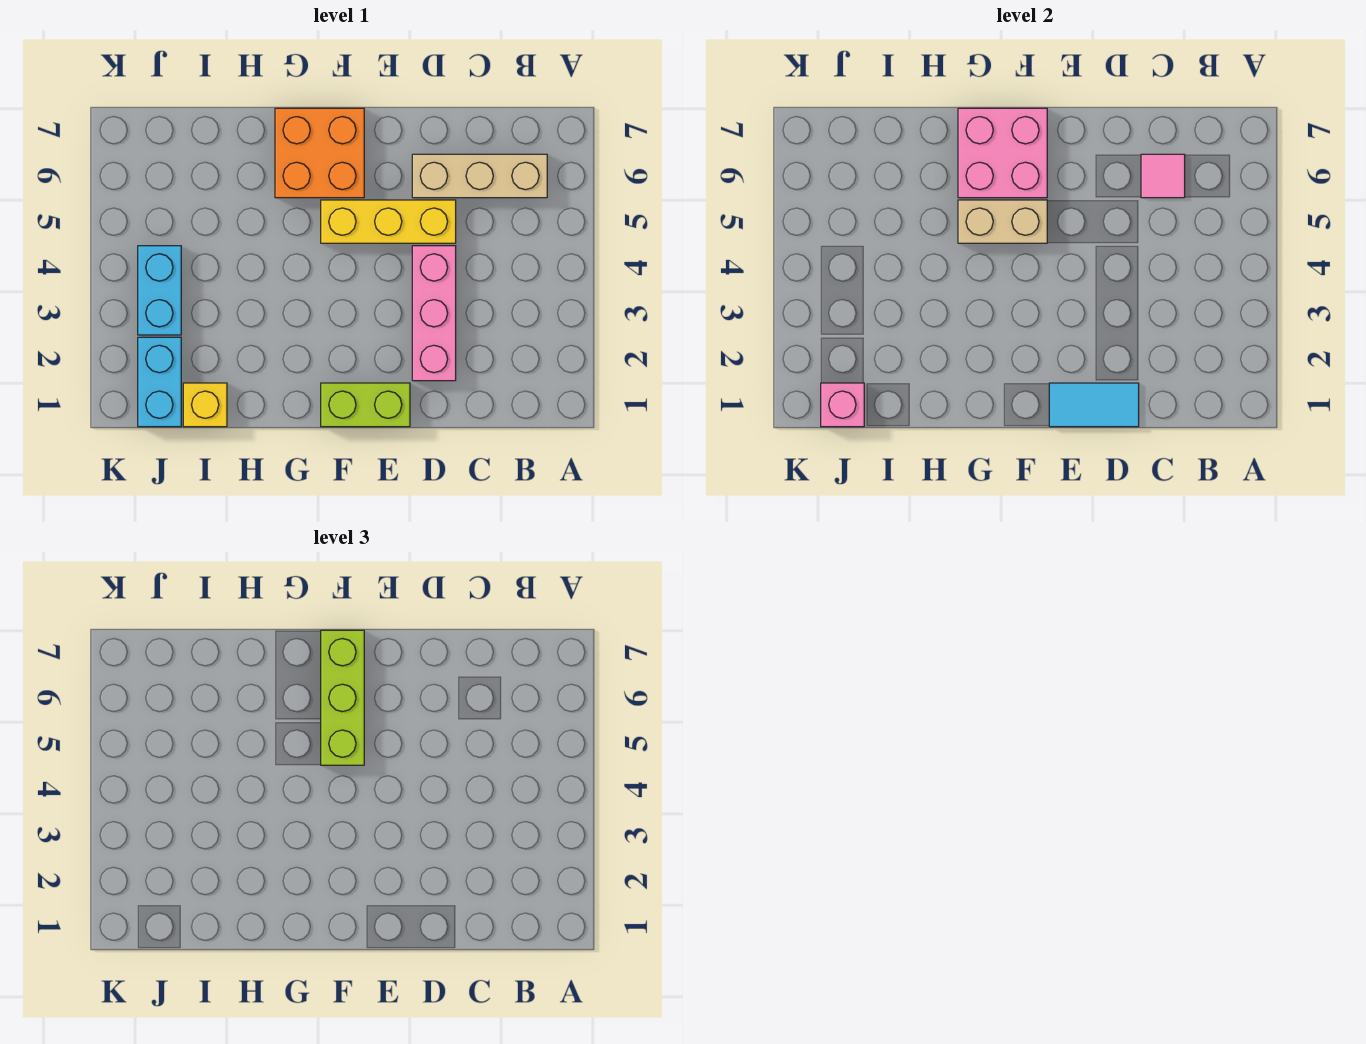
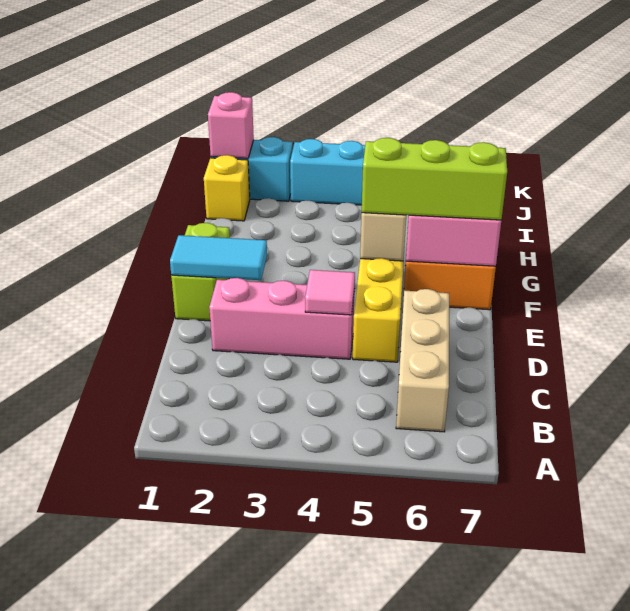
pink 1x1 tile [1141,154,1185,198] -> pink 1x1 tile moved to [305,270,355,315]
cyan 1x2 tile [1049,383,1139,427] -> cyan 1x2 tile turned to [170,235,267,280]

